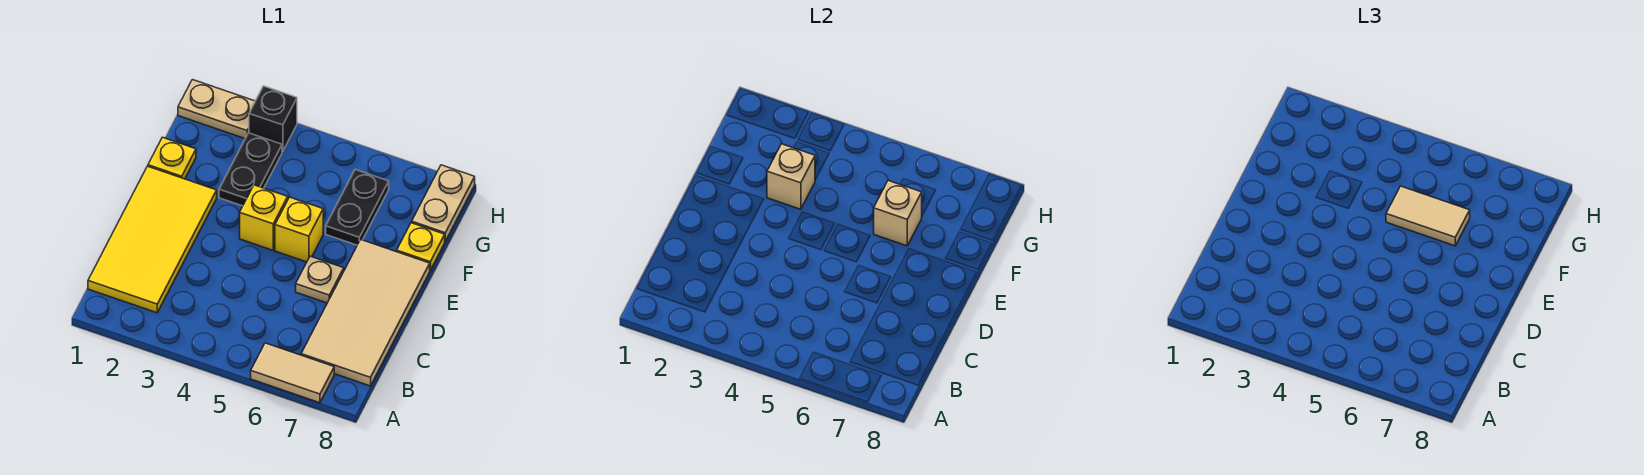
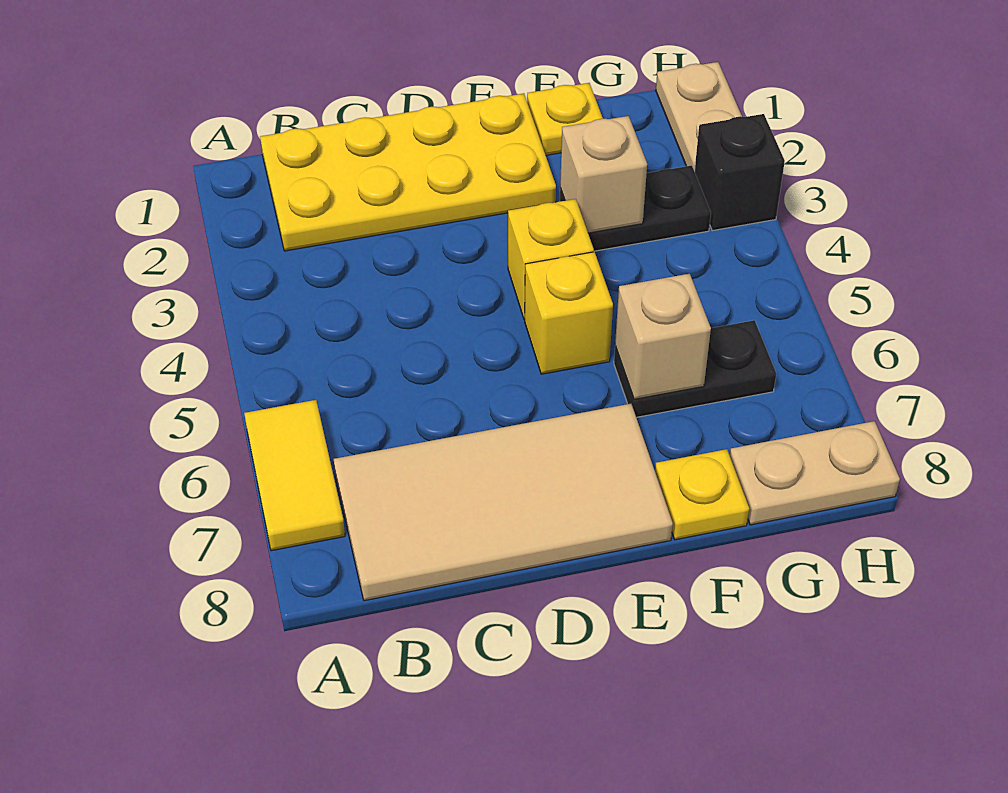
tan 1x2 tile [251,343,334,403] -> yellow 1x2 tile [244,400,345,551]
yellow 2x4 tile [88,166,217,313] -> yellow 2x4 plate [260,93,556,251]
tan 1x1 plate [296,256,344,303] -> none
tan 1x2 tile [1386,186,1470,246] -> none

